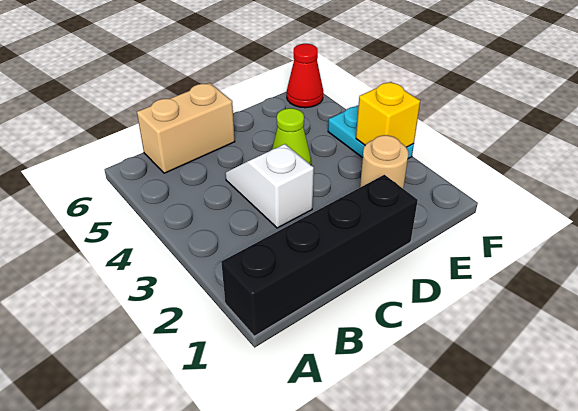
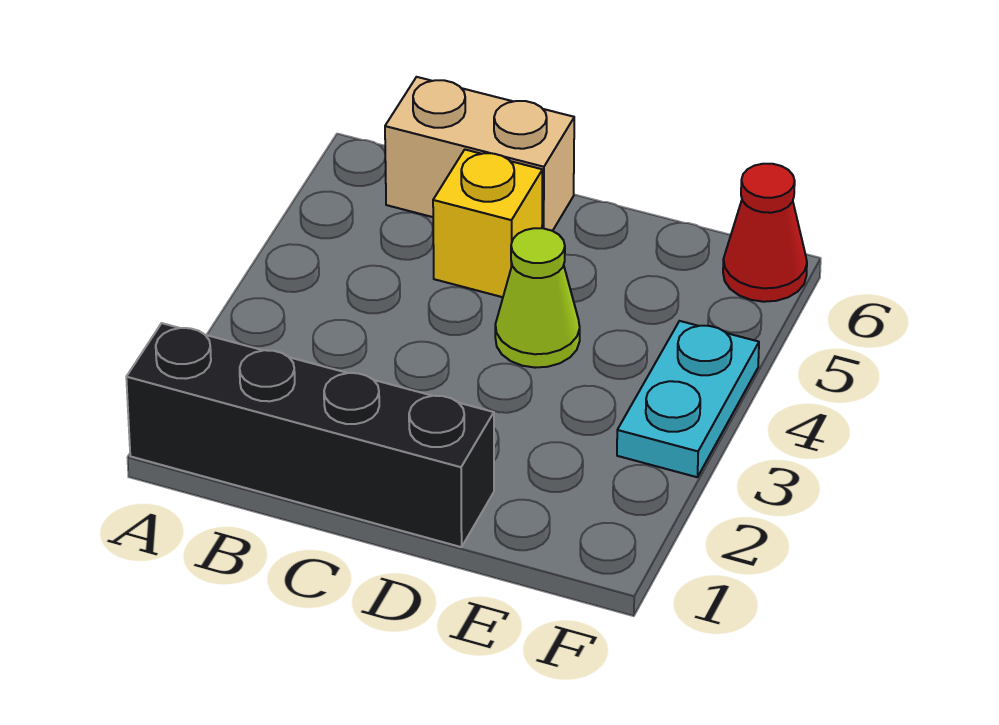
white 1x2 slope [225,144,314,228] -> none
tan 1x1 round brick [360,135,408,188] -> none
yellow 1x1 brick [356,82,420,147] -> yellow 1x1 brick moved to [433,150,542,297]

